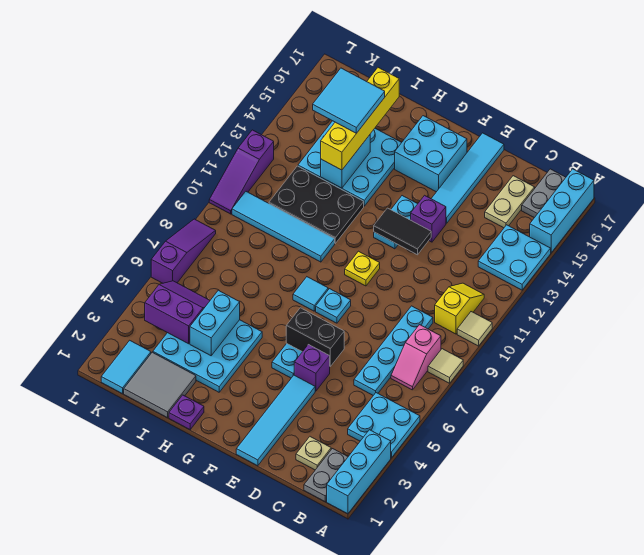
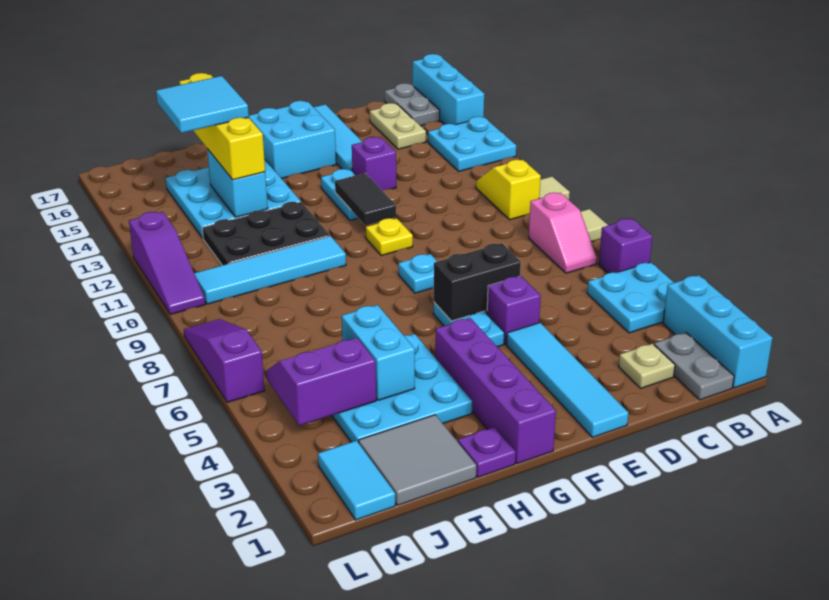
none -> purple 1x1 brick [599,219,652,273]
cyan 1x4 plate [354,306,433,395] -> none
black 1x2 tile [374,208,431,255] -> black 1x2 tile turned to [335,173,396,225]
none -> purple 1x4 brick [435,318,556,464]
cyan 1x1 tile [293,277,328,311] -> none

